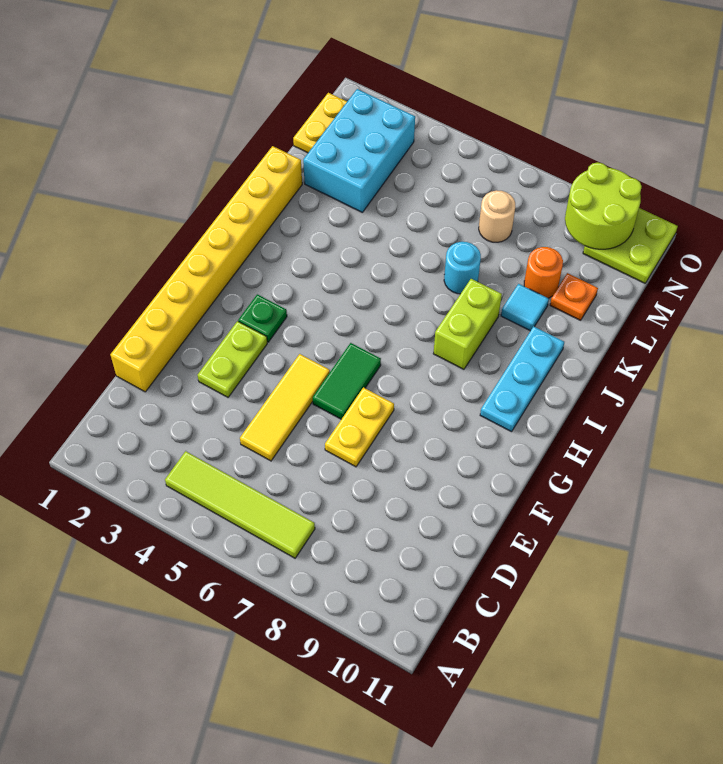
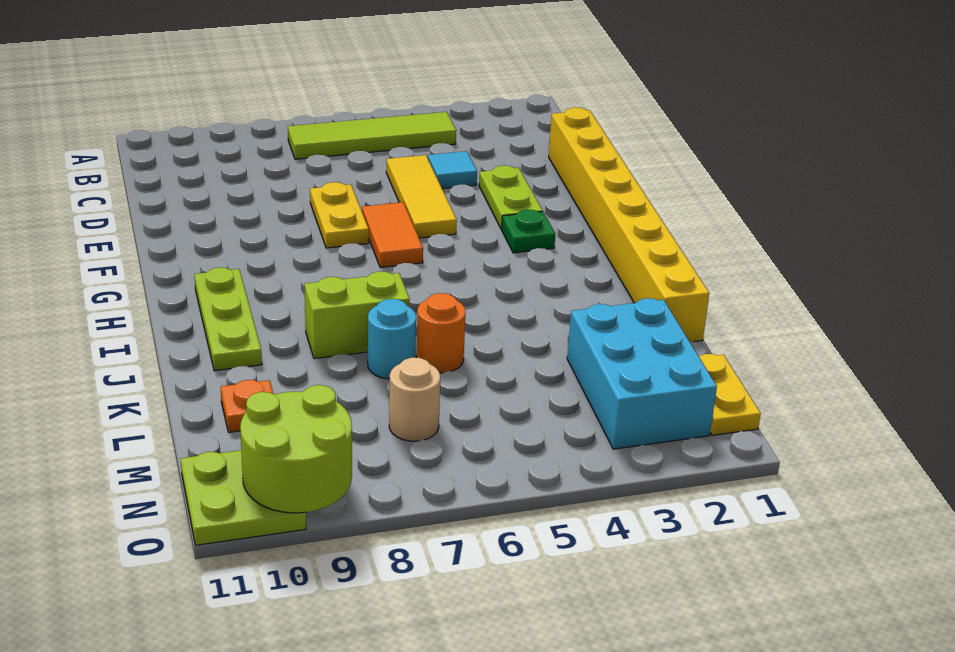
green 1x2 tile [313,343,381,419] -> orange 1x2 tile [362,202,423,268]
cyan 1x3 plate [480,326,564,432] -> lime 1x3 plate [194,268,262,371]
lime 1x2 brick [433,279,502,369] -> lime 1x2 brick turned to [305,272,410,359]
cyan 1x1 tile [501,284,549,331] -> cyan 1x1 tile moved to [428,151,477,189]
orange 1x1 round brick [524,247,563,298] -> orange 1x1 round brick moved to [416,293,466,373]

